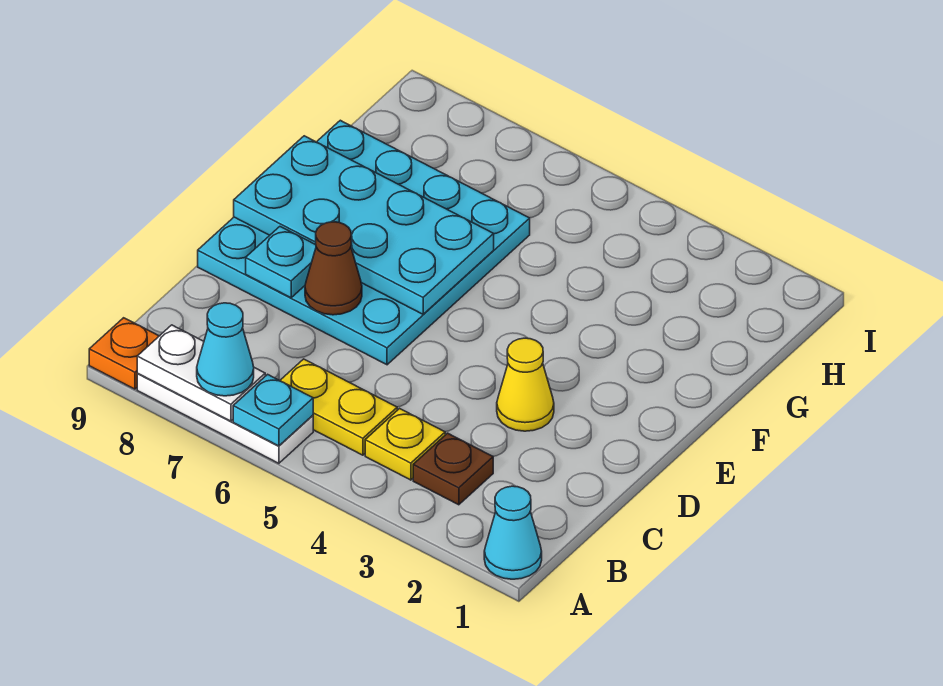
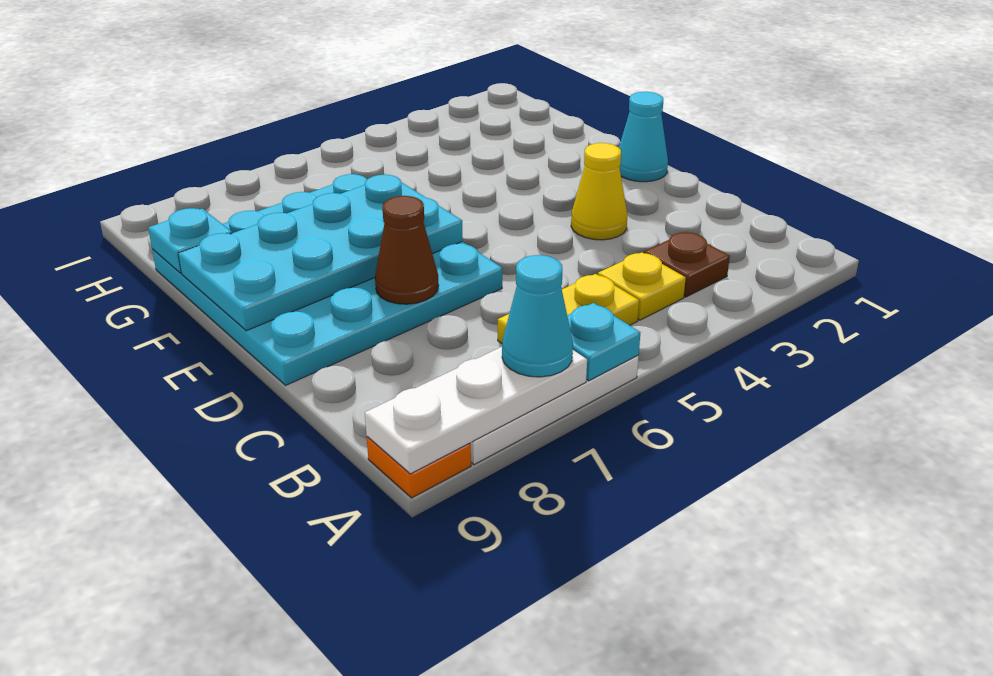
cyan 1x1 cone [484,486,542,579] -> cyan 1x1 cone moved to [619,92,668,182]
white 1x2 plate [137,325,265,421] -> white 1x3 plate [365,347,587,474]
cyan 1x1 plate [246,227,316,298] -> cyan 1x1 plate moved to [148,208,232,273]

